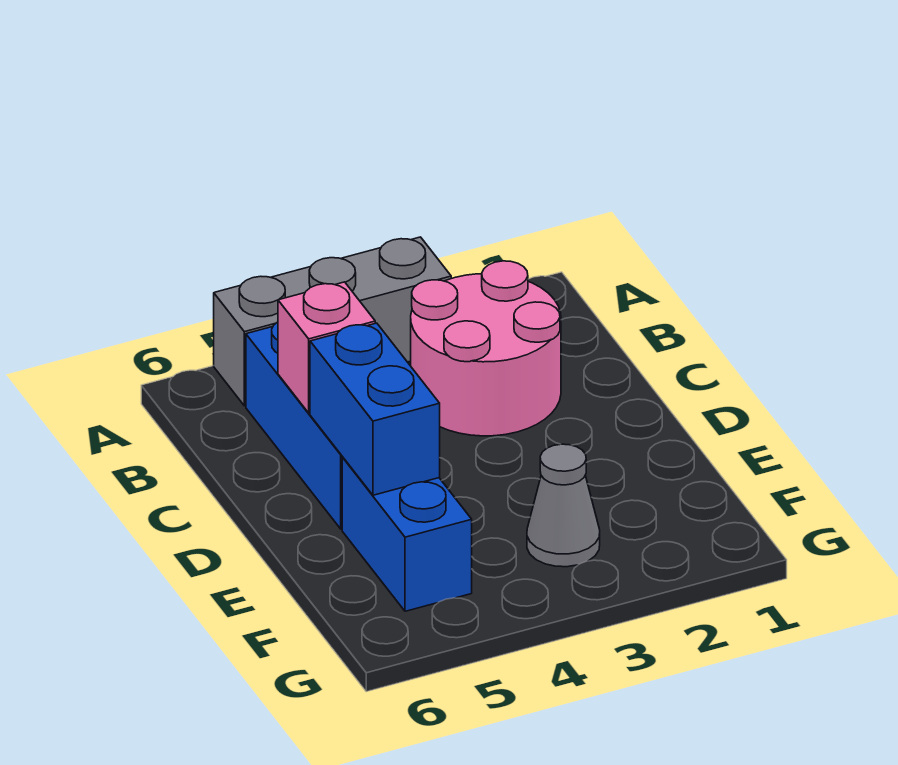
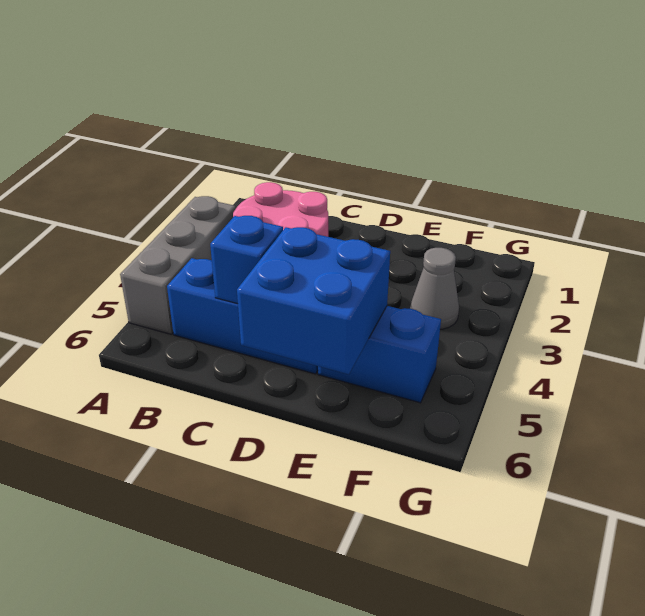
pink 1x1 brick [278,282,375,413] -> blue 1x1 brick [210,216,283,304]
blue 1x2 brick [310,323,440,495] -> blue 2x2 brick [237,227,390,374]

